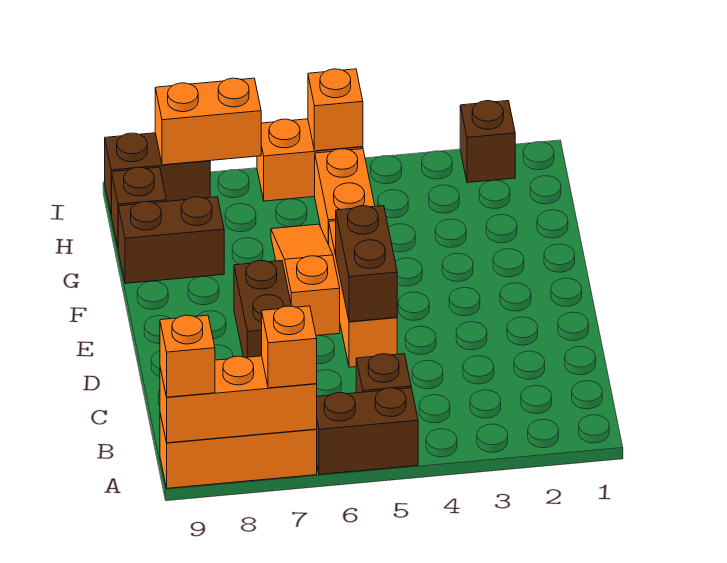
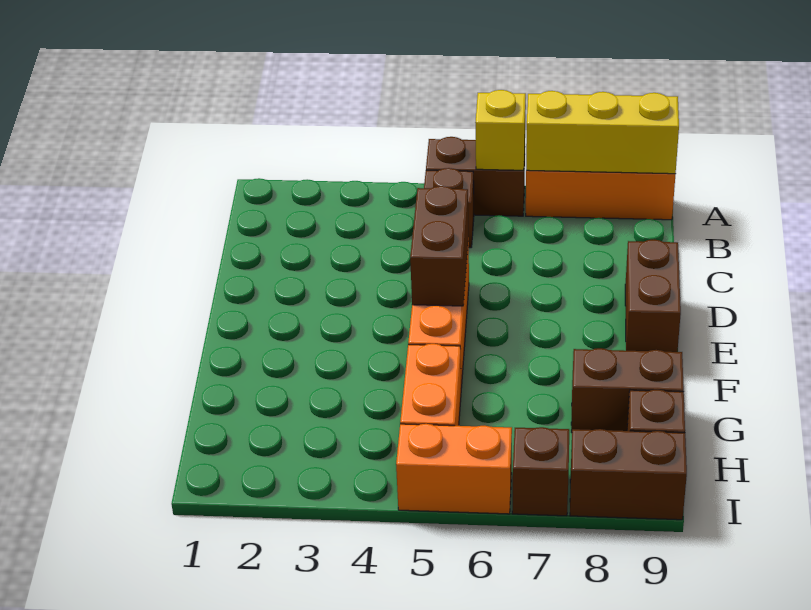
none -> yellow 1x1 brick [475,90,526,170]
orange 1x3 brick [160,356,317,443] -> yellow 1x3 brick [526,91,679,174]
orange 1x1 brick [262,306,317,388] -> none
orange 1x1 brick [160,315,215,397] -> none
brown 1x2 brick [234,261,291,357] -> brown 1x2 brick moved to [625,239,681,352]
orange 1x3 slope [271,224,340,336] -> none
brown 1x1 brick [460,101,515,183] -> brown 1x1 brick moved to [512,427,569,516]
orange 1x1 brick [308,69,363,151] -> none
orange 1x2 brick [155,78,261,165] -> none

